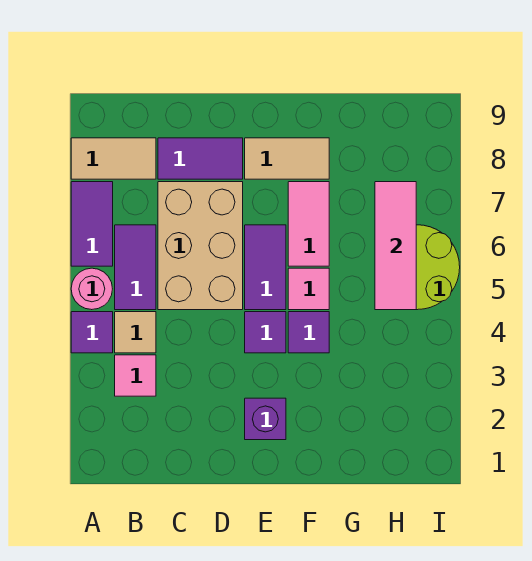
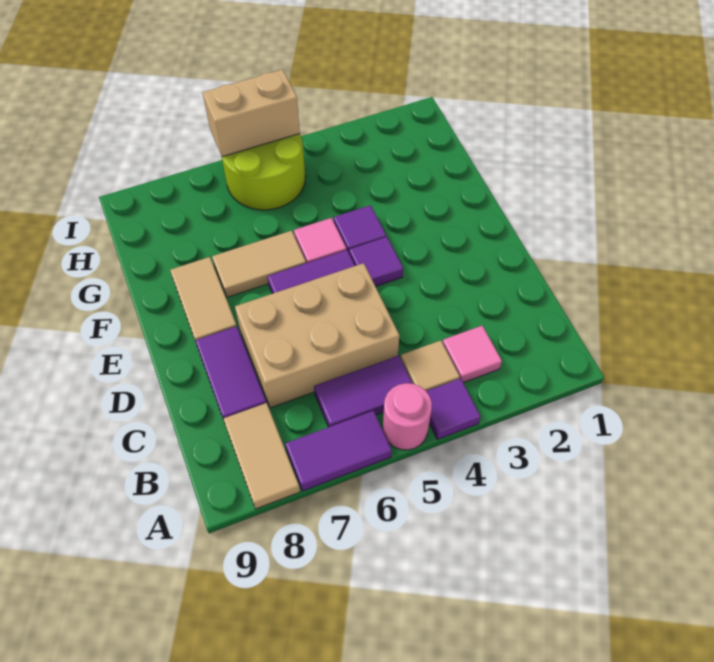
purple 1x1 brick [245,398,286,440] -> none
pink 1x2 tile [288,182,329,266] -> tan 1x2 tile [212,231,306,297]
pink 1x3 tile [375,182,416,310] -> none
none -> tan 1x2 brick [202,69,300,157]

